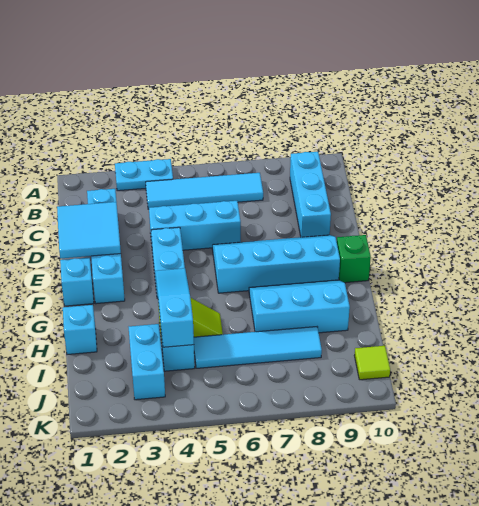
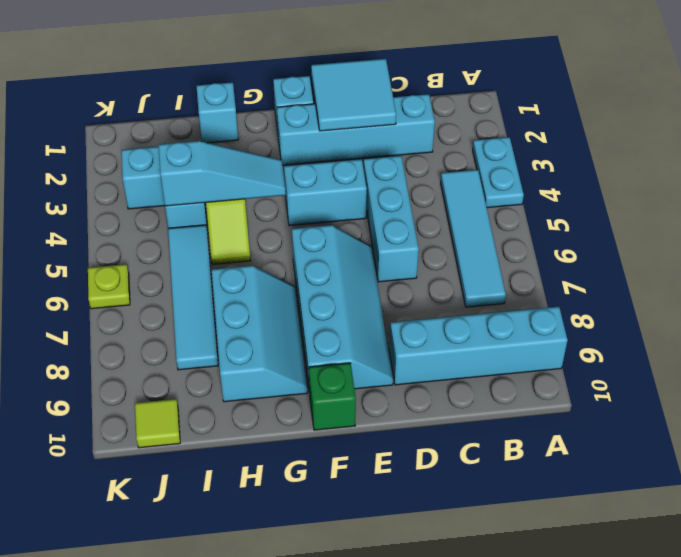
cyan 1x3 brick [290,152,331,237] -> cyan 1x4 brick [389,307,568,385]
none -> lime 1x1 plate [88,264,130,309]

